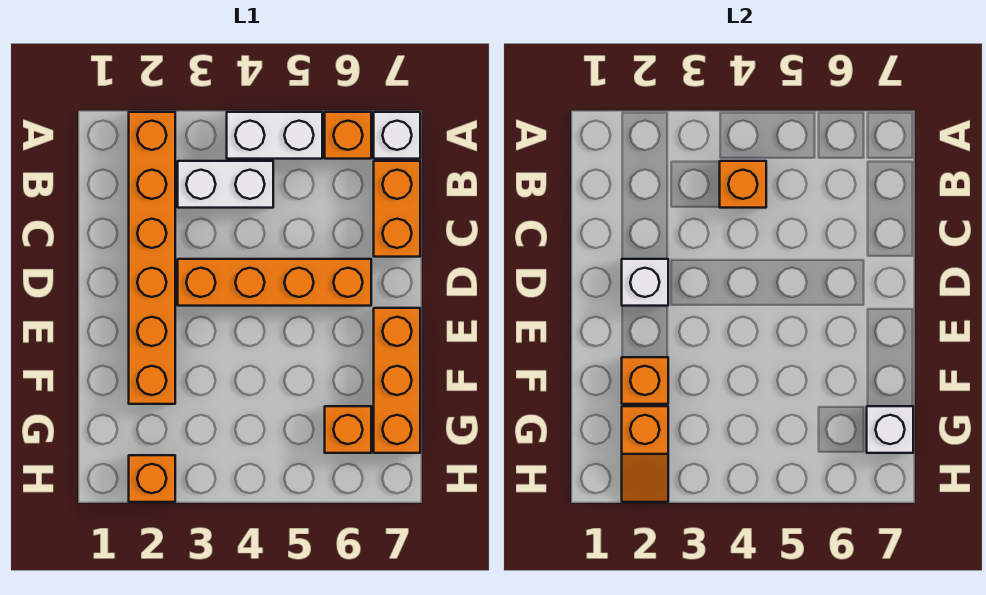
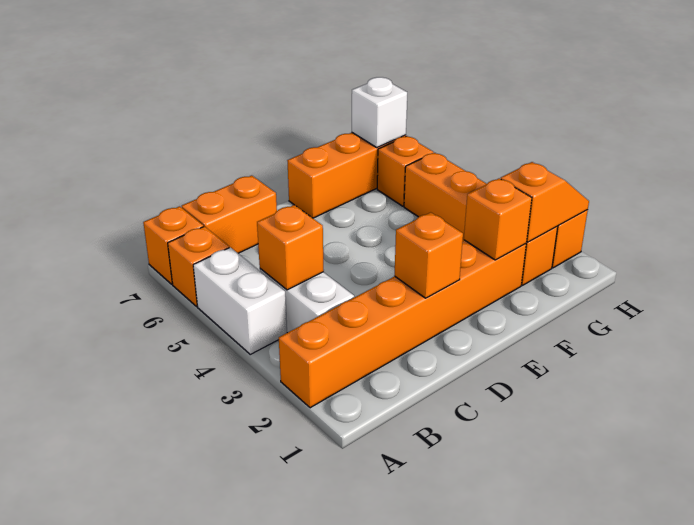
white 1x1 brick [374,112,420,159] -> orange 1x1 brick [143,206,203,284]
white 1x1 brick [622,259,668,306] -> orange 1x1 brick [394,212,463,298]
orange 1x4 brick [178,259,371,306] -> orange 1x4 brick moved to [404,153,557,285]

